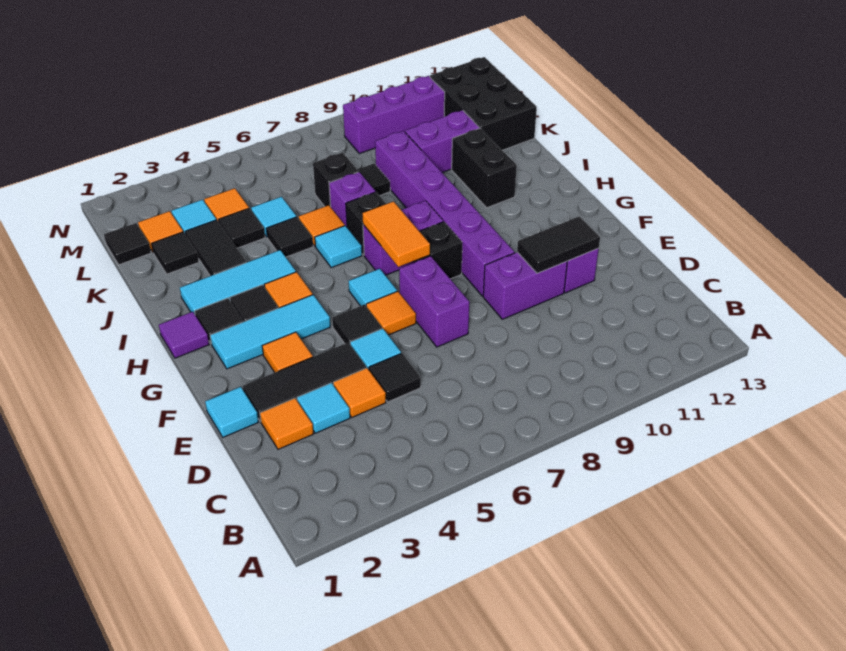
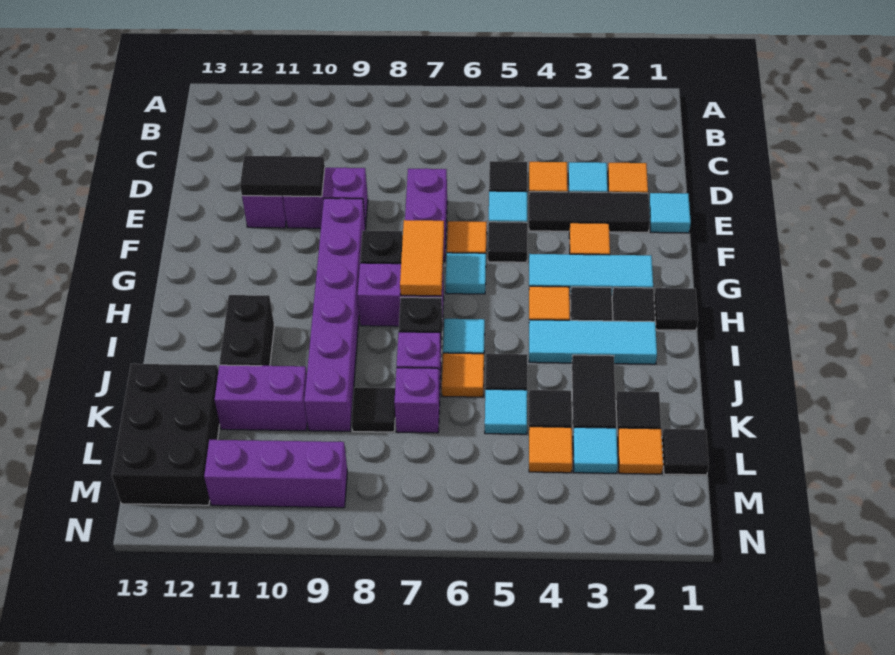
purple 1x1 tile [159,312,209,358] -> black 1x1 tile [654,288,698,330]
black 1x1 brick [313,152,358,207] -> purple 1x1 brick [394,368,440,433]

